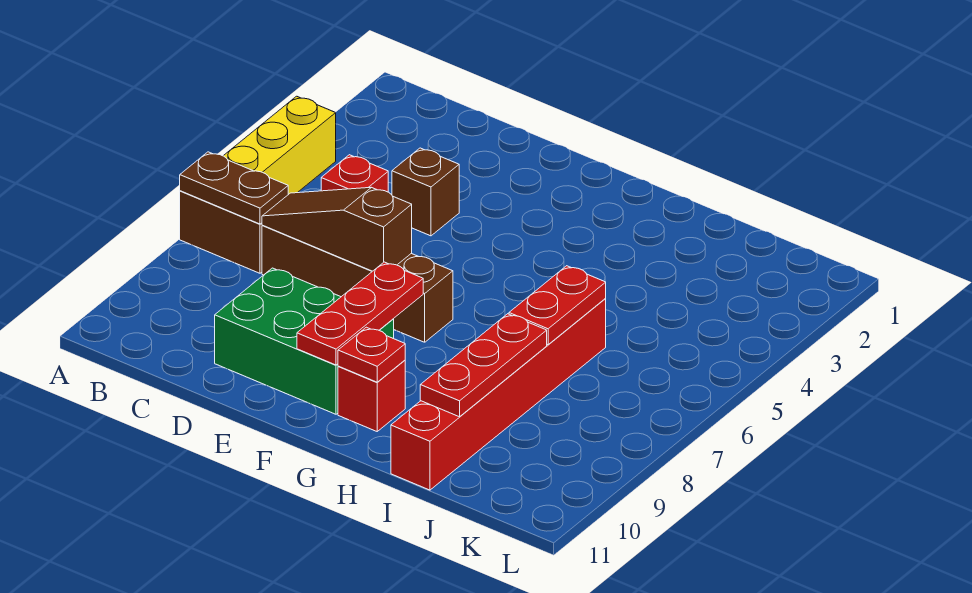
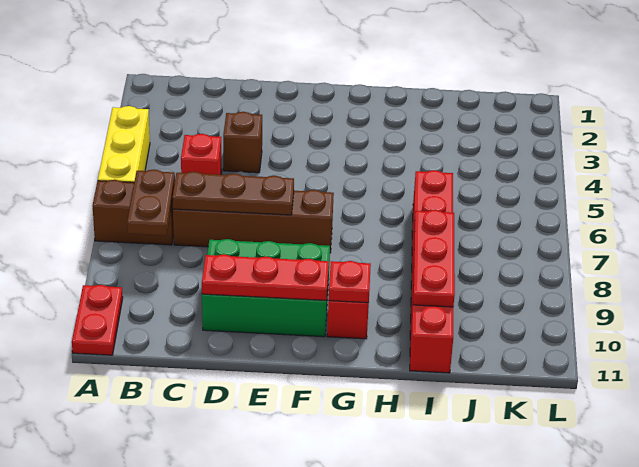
brown 1x2 plate [180,152,288,224] -> brown 1x2 plate turned to [127,169,175,236]
brown 1x3 slope [262,187,412,271] -> brown 1x3 plate [172,172,294,215]
red 1x3 plate [297,262,423,365] -> red 1x3 plate turned to [202,254,329,301]
red 1x2 plate [509,266,606,345] -> red 1x2 plate moved to [72,285,123,355]

